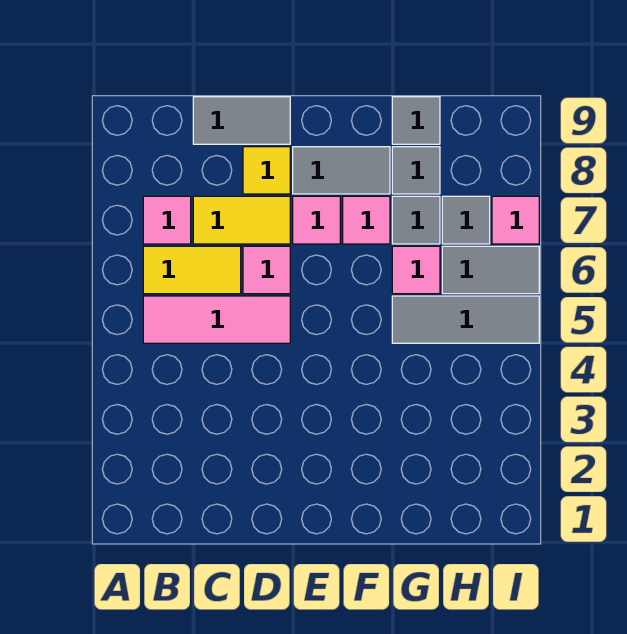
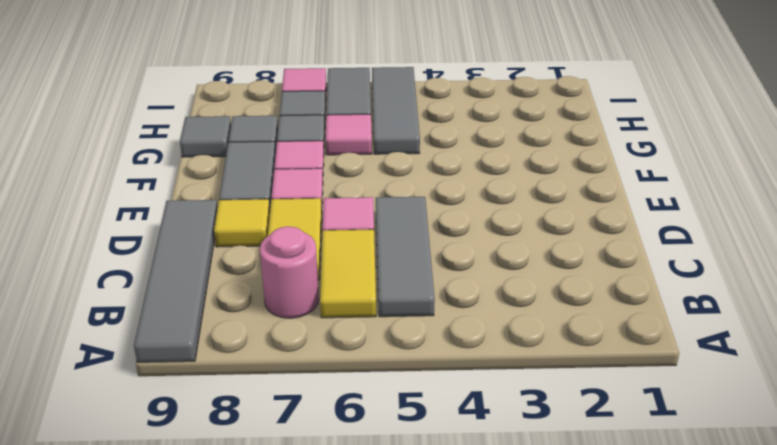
pink 1x3 tile [143,296,290,343] -> grey 1x3 tile [376,197,435,317]
pink 1x1 tile [143,196,191,244] -> pink 1x1 round brick [260,227,319,318]
grey 1x2 tile [193,97,290,144] -> grey 1x4 tile [134,200,217,362]

